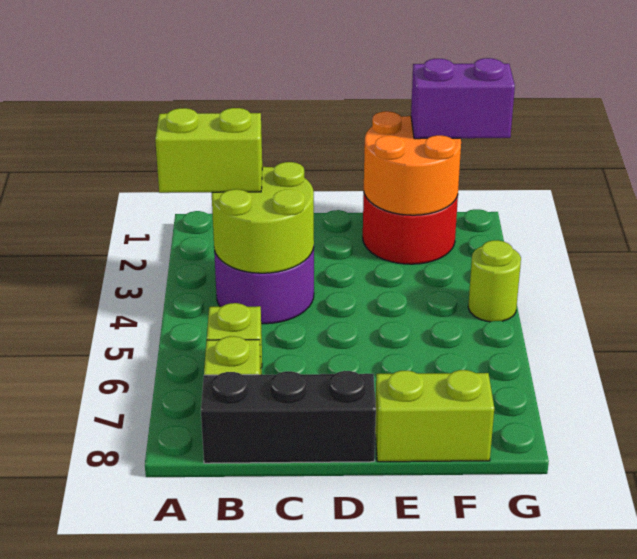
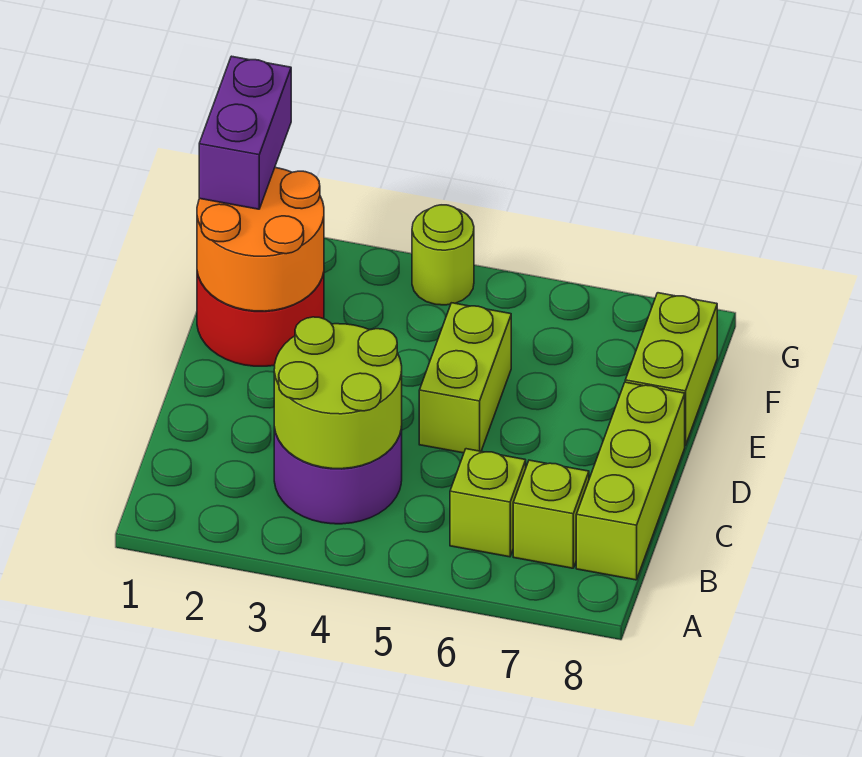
lime 1x2 brick [155,108,262,193] -> lime 1x2 brick moved to [419,303,511,453]
black 1x3 brick [201,371,376,463] -> lime 1x3 brick [576,382,685,580]

